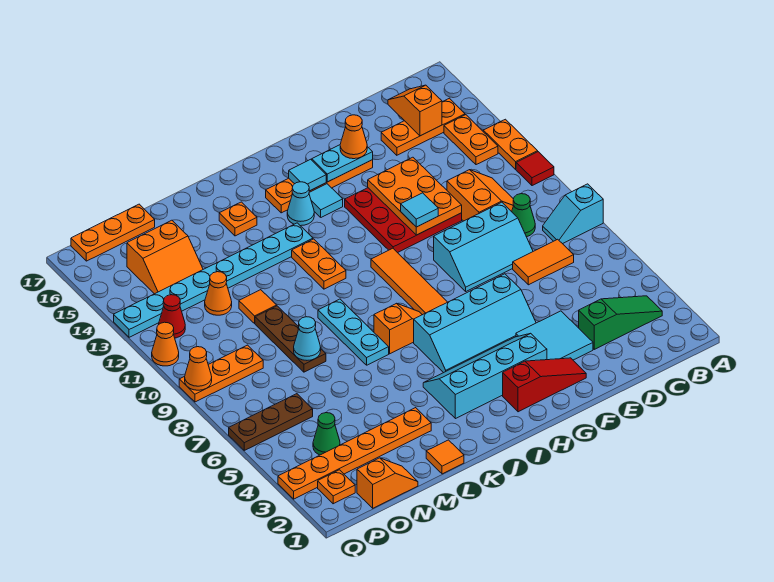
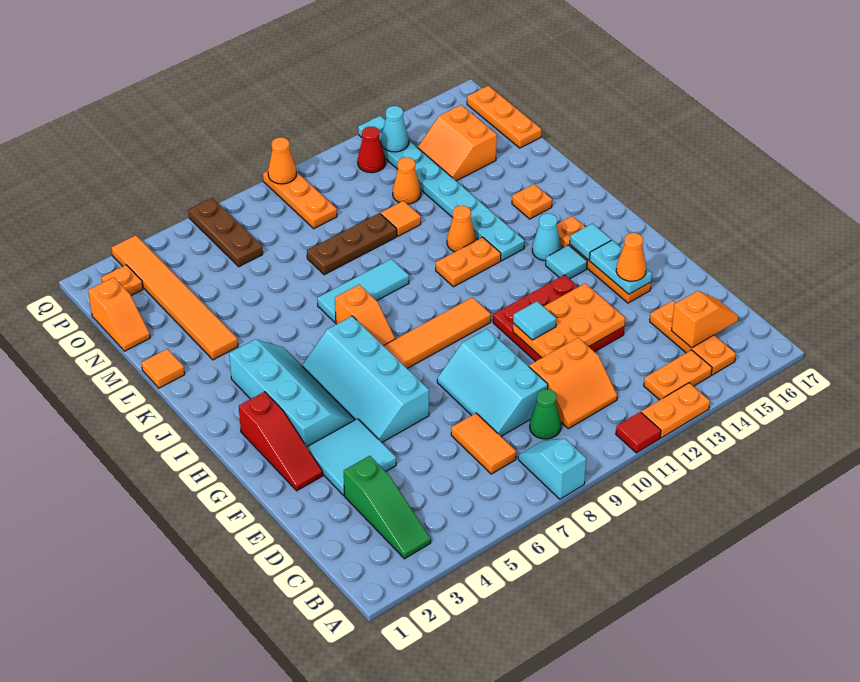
cyan 1x3 plate [318,299,389,365] -> cyan 1x3 tile [317,259,409,323]
orange 1x6 plate [278,408,431,499] -> orange 1x6 tile [111,235,238,360]
cyan 1x1 cone [294,317,321,360] -> cyan 1x1 cone moved to [381,106,409,152]
green 1x1 cone [313,413,340,455] -> none
orange 1x1 cone [152,322,179,366] -> orange 1x1 cone moved to [447,206,476,252]

